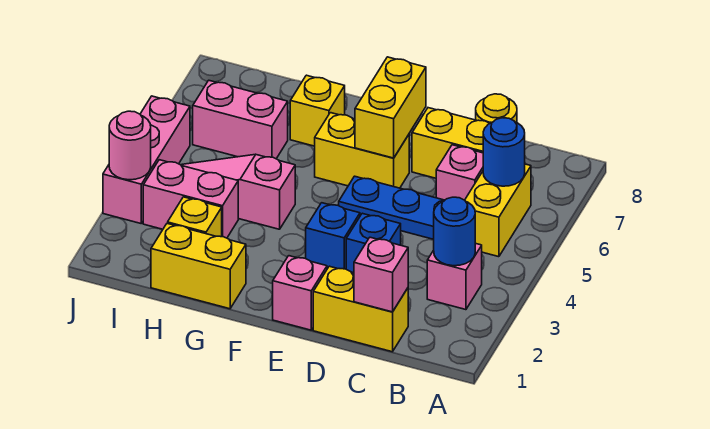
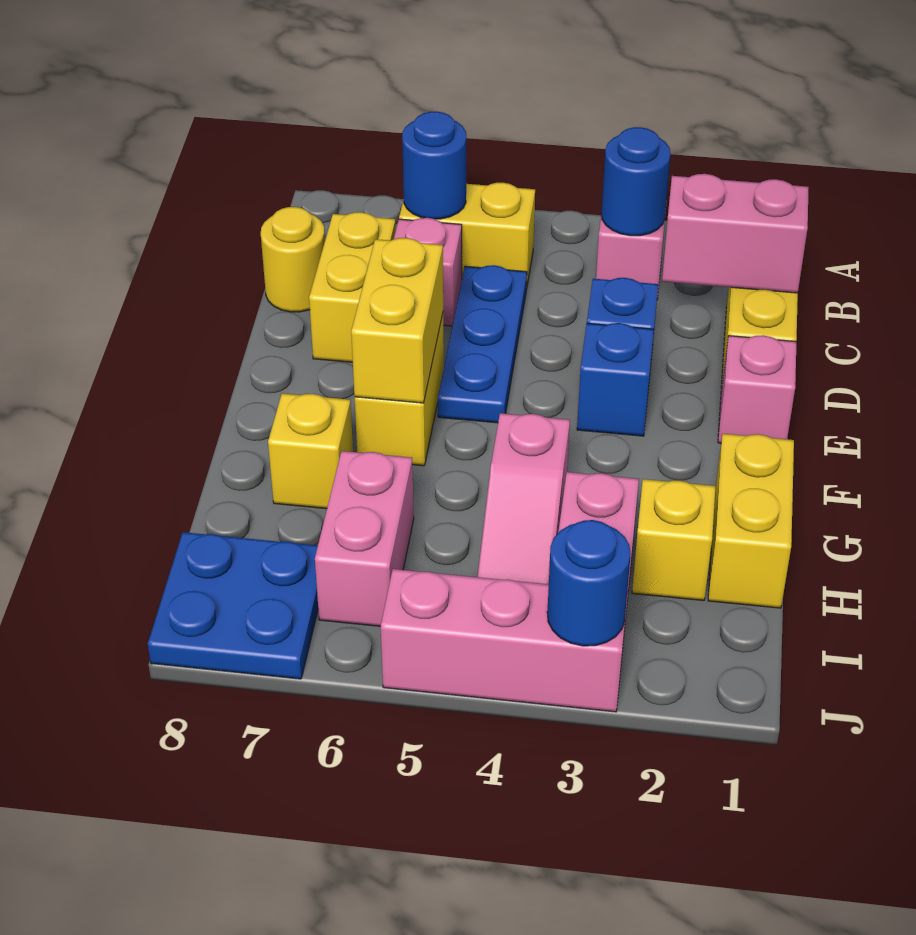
pink 1x1 brick [354,237,408,312] -> pink 1x2 brick [662,174,809,293]
yellow 1x2 brick [355,57,426,158] -> yellow 1x2 brick turned to [351,238,443,403]
none -> blue 2x2 plate [148,532,318,679]
pink 1x1 round brick [109,111,151,180] -> blue 1x1 round brick [547,520,631,646]

